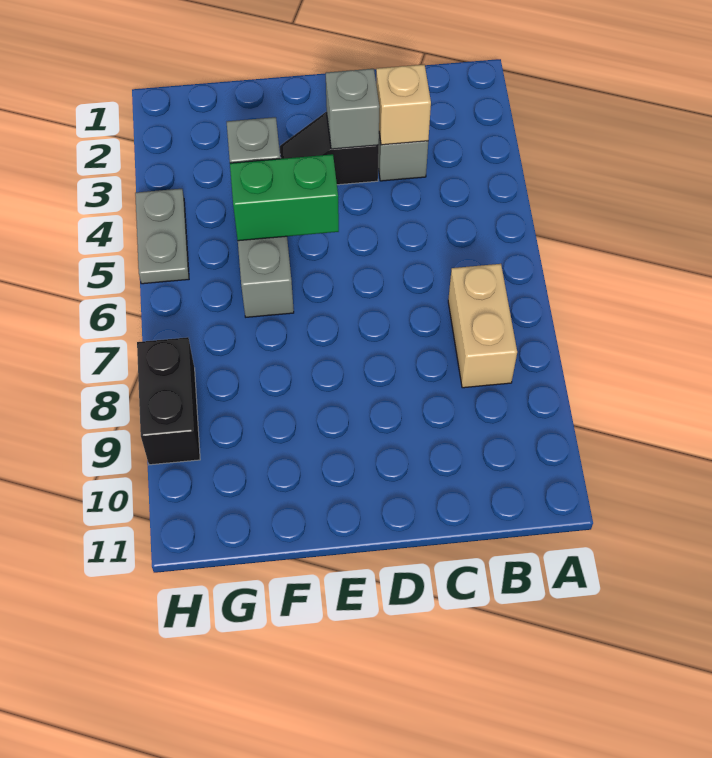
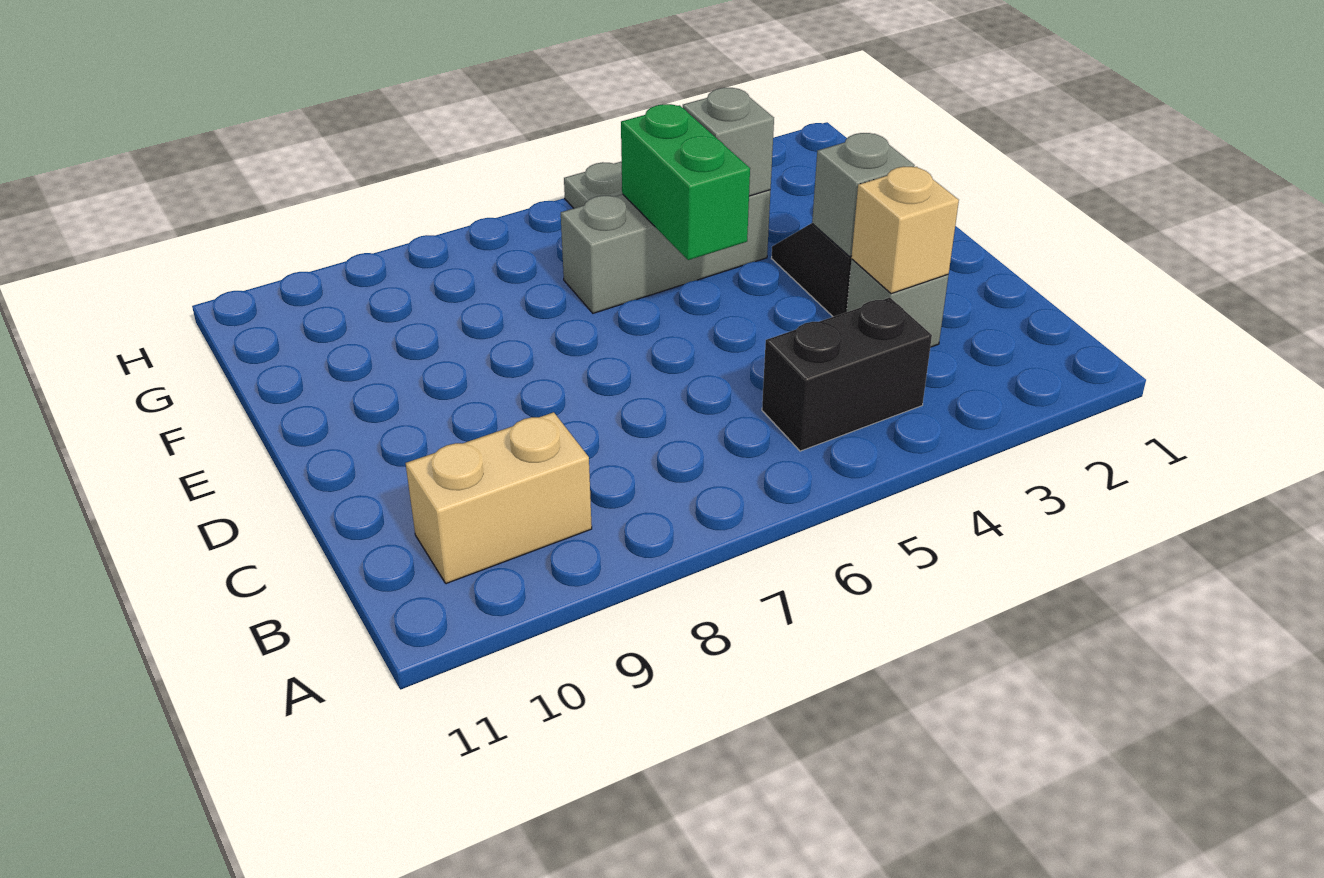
tan 1x2 brick [448,264,517,388] -> tan 1x2 brick moved to [406,412,592,584]
black 1x2 brick [137,337,200,465] -> black 1x2 brick moved to [762,298,932,451]

